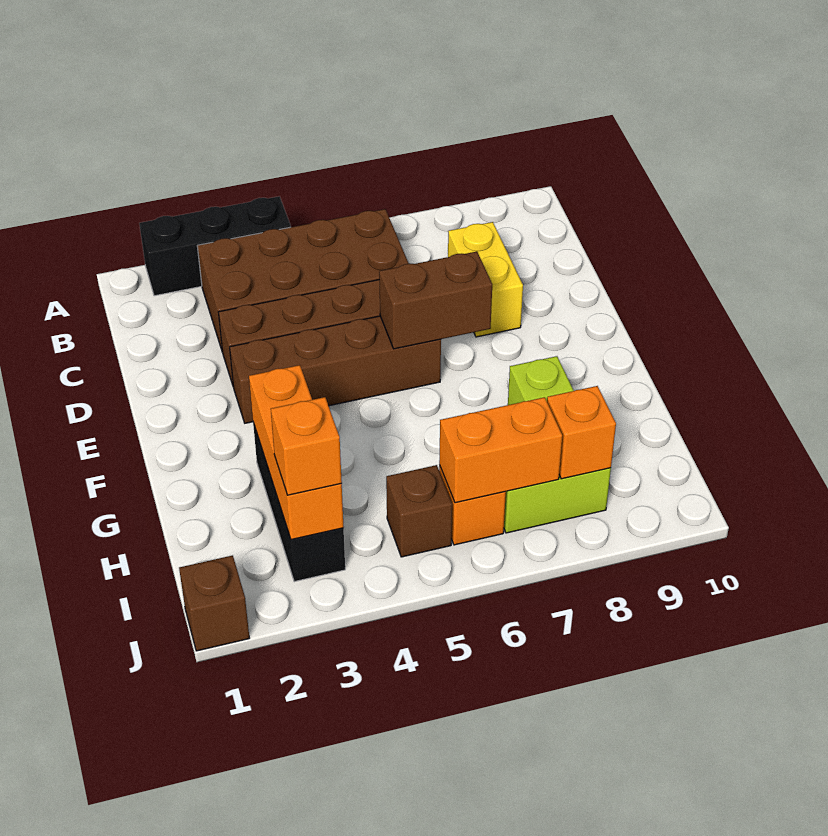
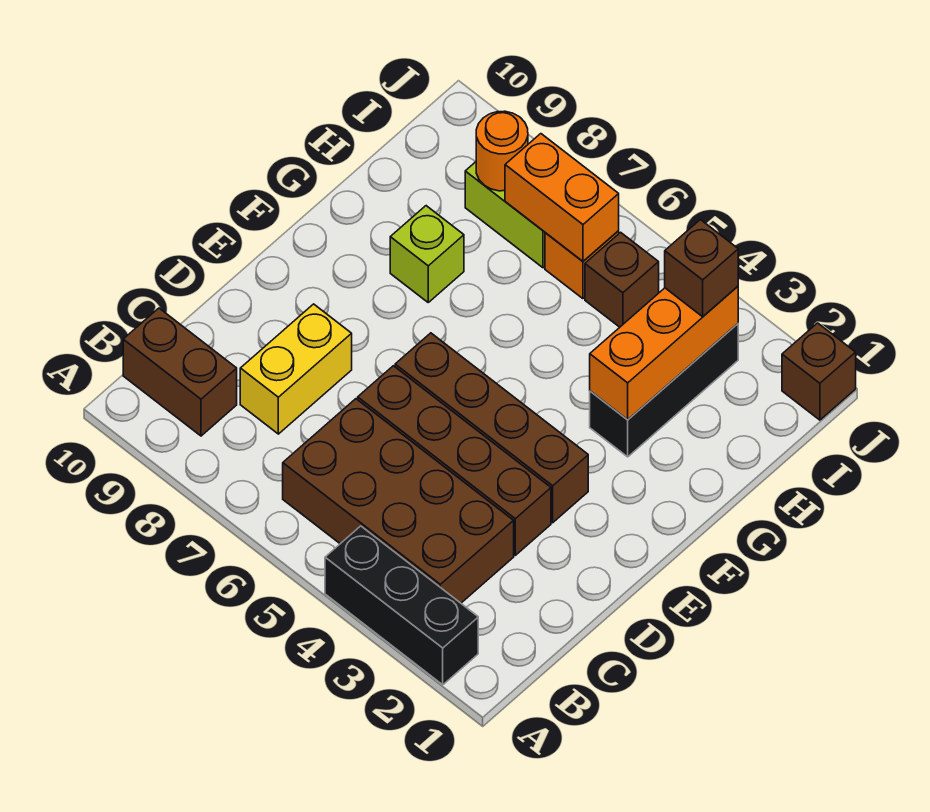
brown 1x2 brick [379,251,492,349] -> brown 1x2 brick moved to [123,308,237,436]
orange 1x1 brick [271,397,342,495] -> brown 1x1 brick [665,220,738,317]
orange 1x1 brick [547,386,616,479] -> orange 1x1 round brick [476,111,528,191]

